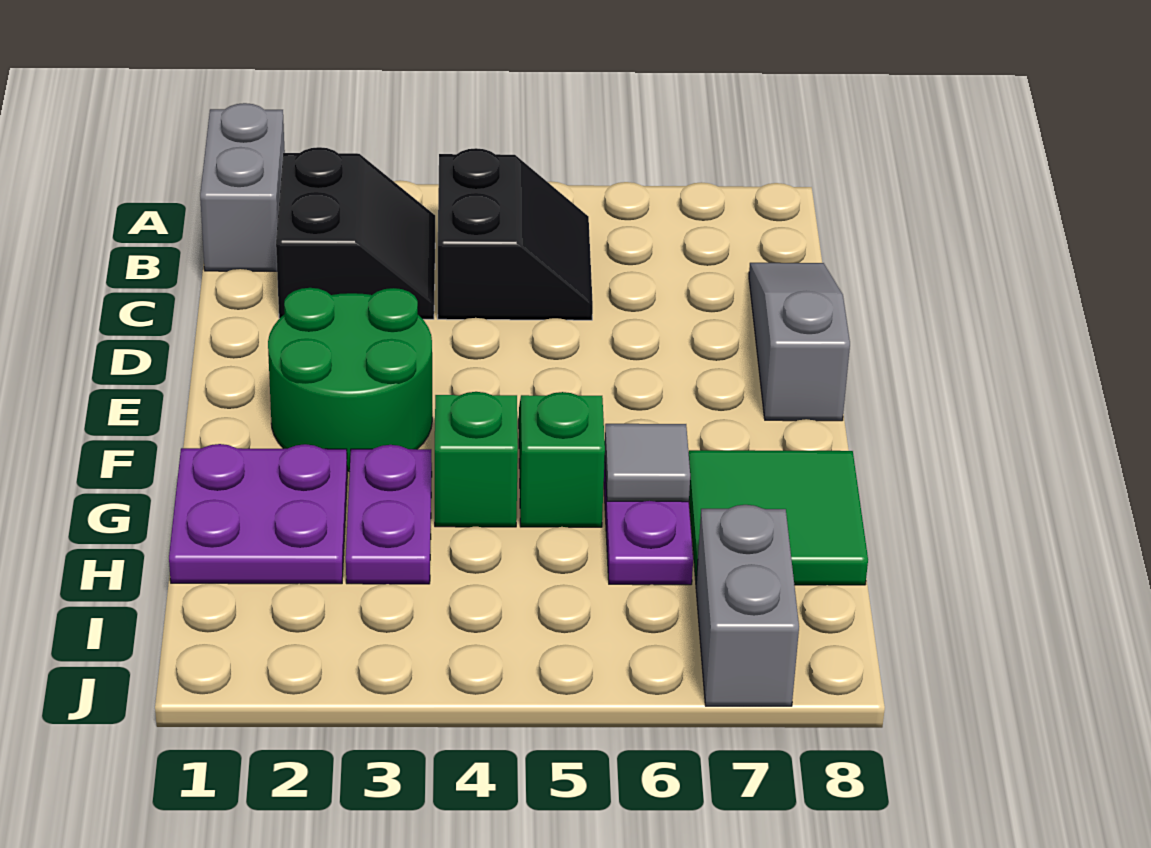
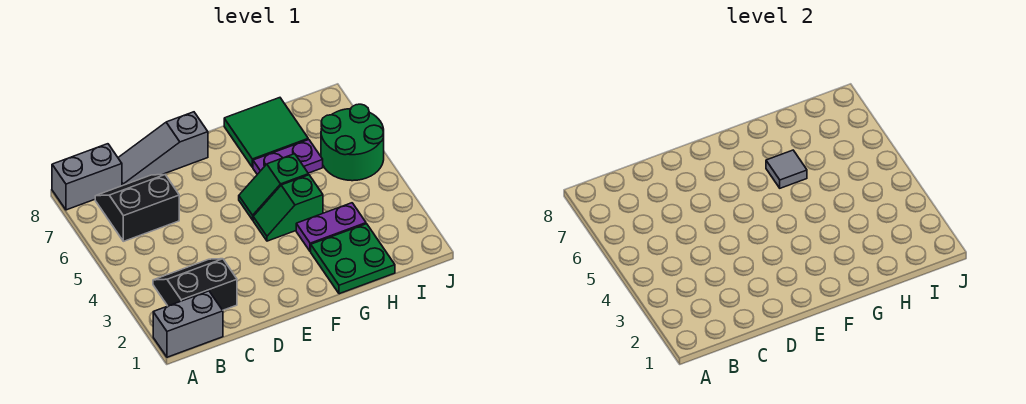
black 2x2 slope [438,148,593,320] -> black 2x2 slope moved to [95,175,179,241]
green 2x2 round brick [268,288,432,472] -> green 2x2 round brick moved to [321,104,384,181]
purple 2x2 plate [169,444,347,584] -> green 2x2 plate [311,224,395,294]
grey 1x2 brick [696,505,799,706] -> grey 1x2 brick moved to [52,144,122,210]

